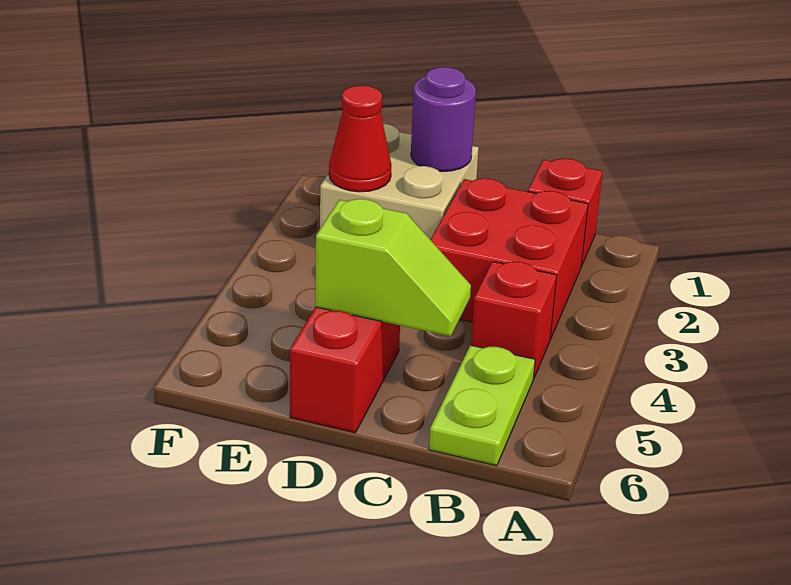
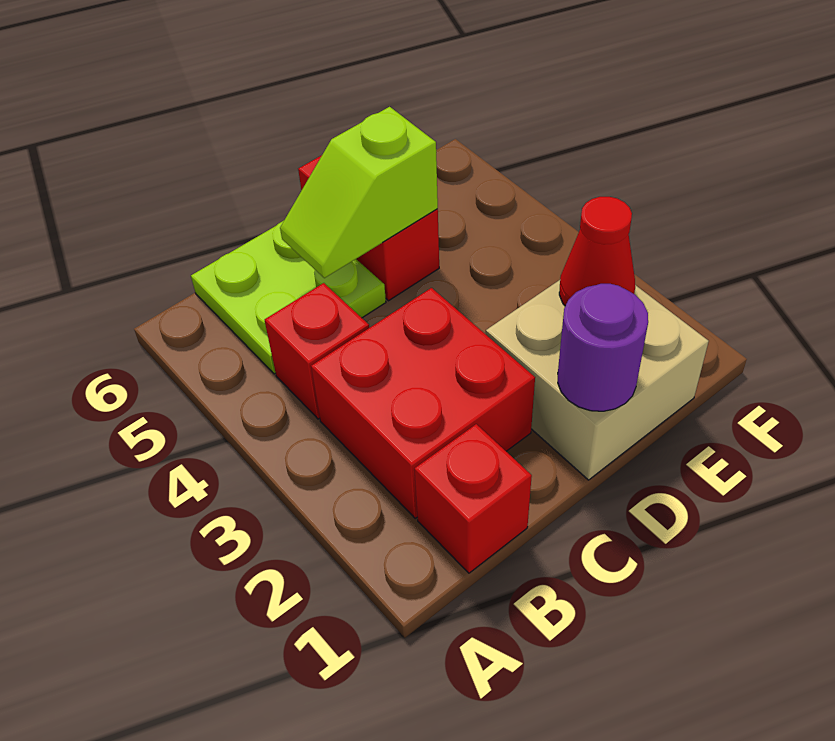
lime 1x2 plate [429,345,535,466] -> lime 2x2 plate [191,221,386,374]

